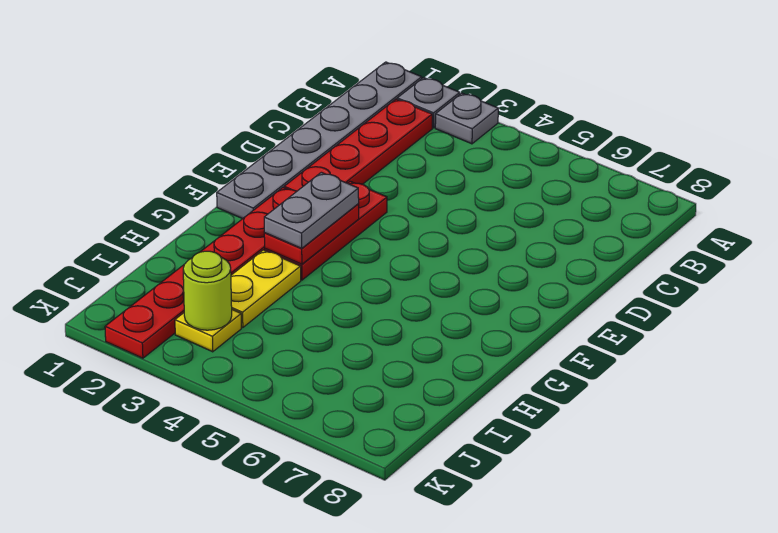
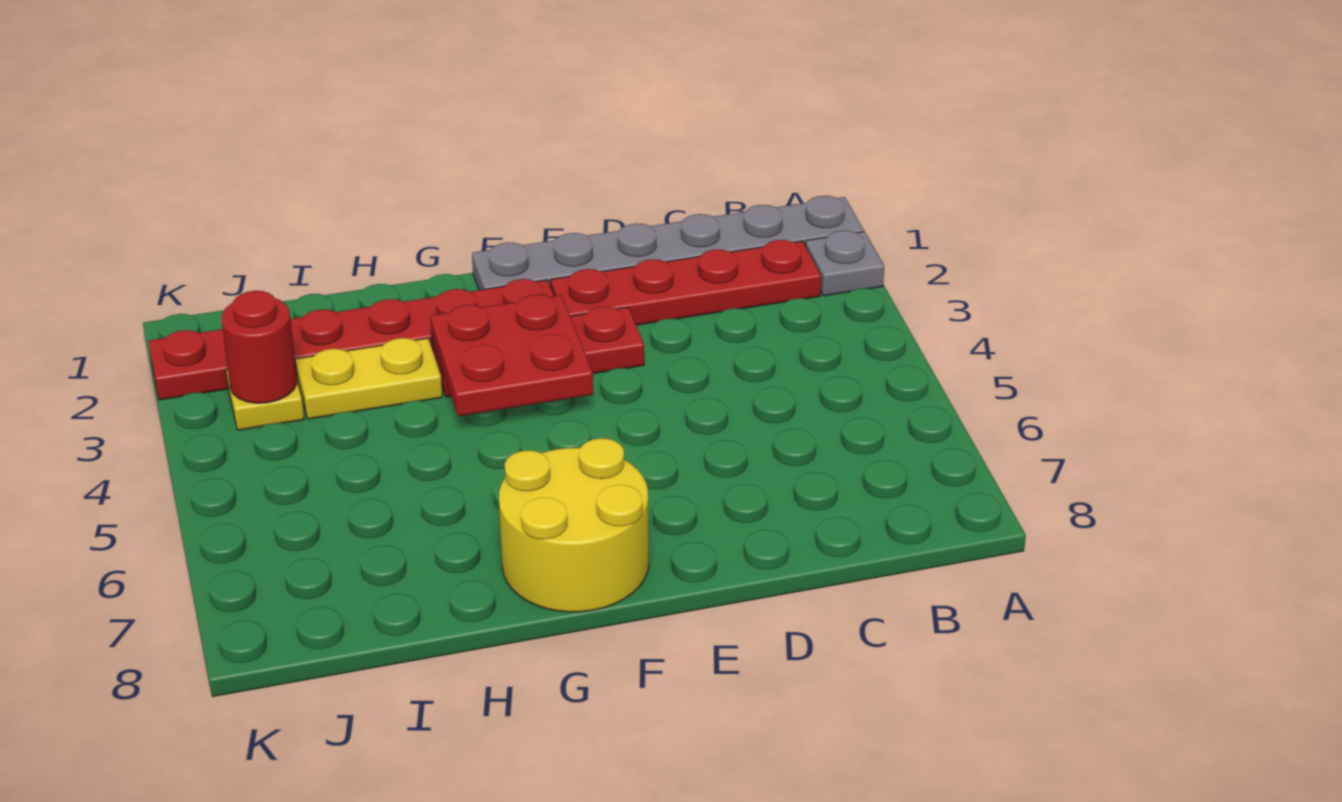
grey 1x1 plate [435,93,498,144] -> none
red 1x2 plate [264,204,359,264] -> red 2x2 plate [430,295,593,416]
grey 1x2 plate [264,172,359,248] -> none
none -> yellow 2x2 round brick [499,438,649,612]
lime 1x1 round brick [183,251,232,330] -> red 1x1 round brick [222,291,297,403]

